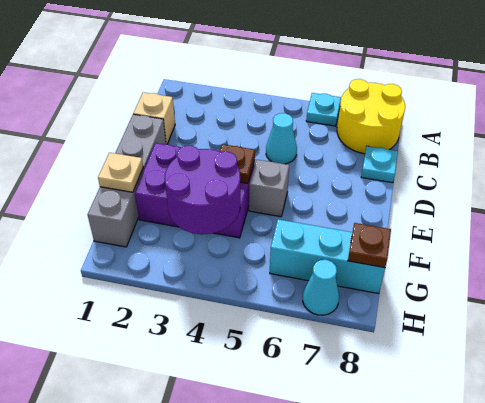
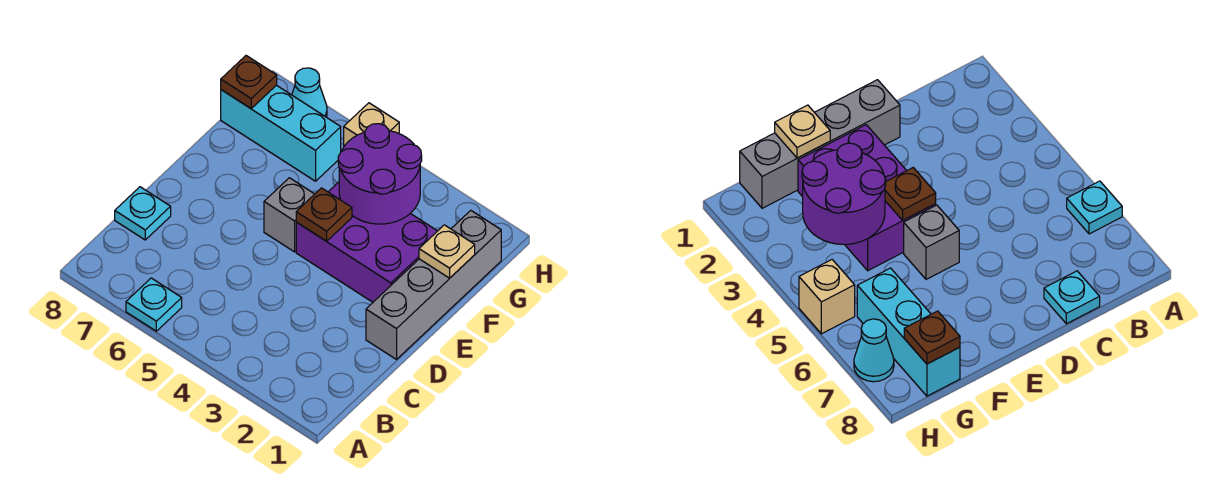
yellow 2x2 round brick [337,79,405,154] -> none
tan 1x1 brick [133,92,175,145] -> tan 1x1 brick moved to [344,103,399,146]
cyan 1x1 cone [266,113,297,164] -> none

